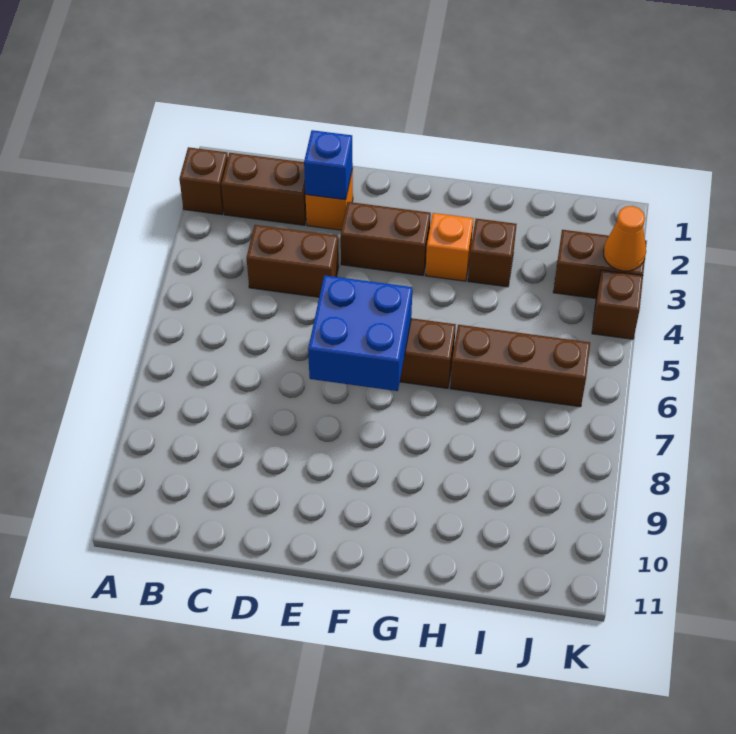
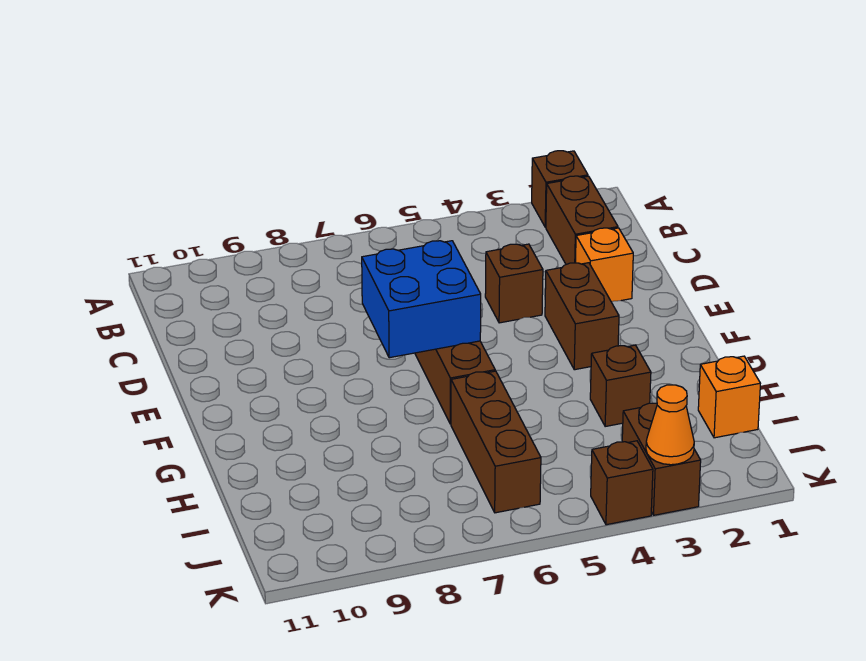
brown 1x2 brick [247,225,339,297] -> brown 1x1 brick [485,244,543,323]
blue 1x1 brick [304,130,353,200] -> none
orange 1x1 brick [426,213,474,281] -> orange 1x1 brick moved to [698,356,760,438]

